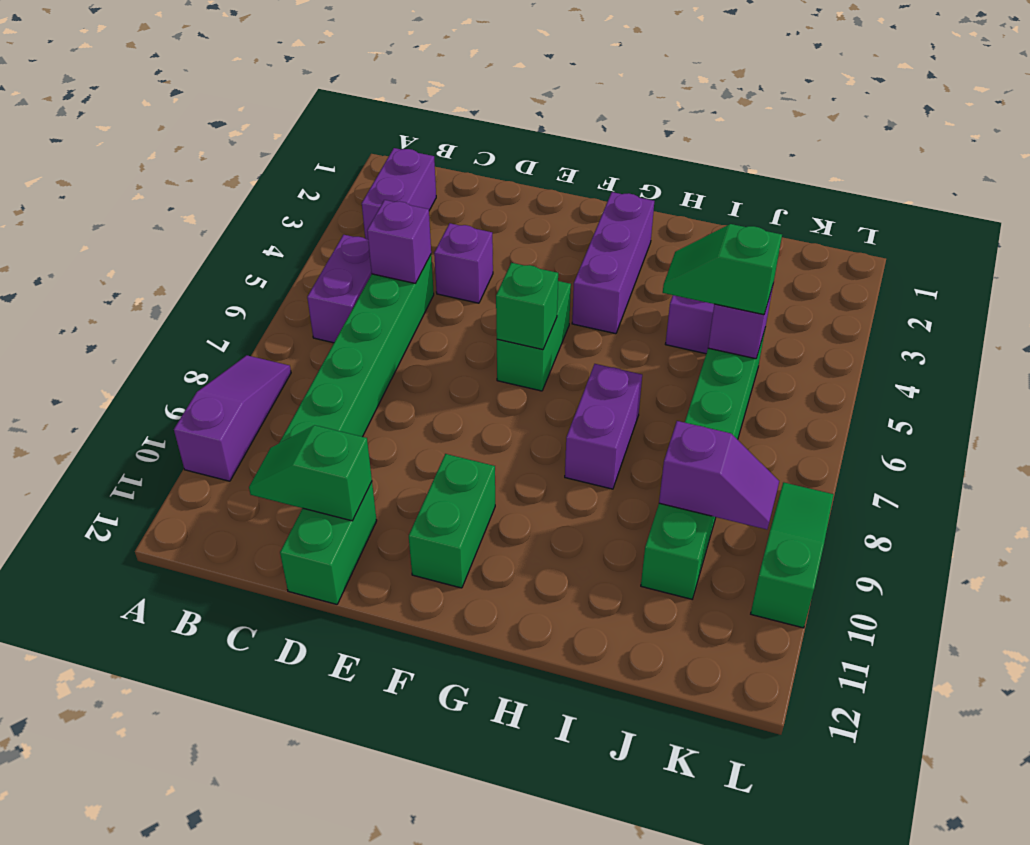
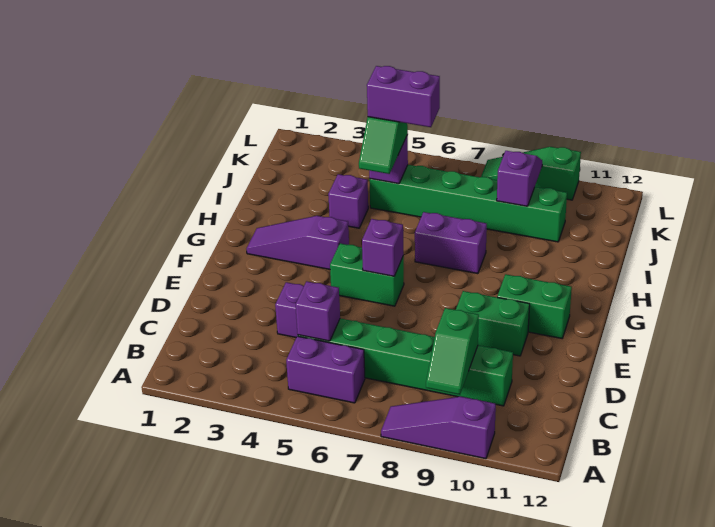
purple 1x2 brick [362,148,436,240] -> purple 1x2 brick moved to [367,66,440,127]
green 1x2 slope [249,425,372,521] -> green 1x2 slope moved to [426,308,479,395]
green 1x2 brick [280,482,377,604] -> green 1x2 brick moved to [456,291,530,356]
green 1x1 brick [496,263,558,350] -> purple 1x1 brick [362,219,403,276]
purple 1x3 brick [572,192,654,334] -> purple 1x3 slope [246,216,349,269]

